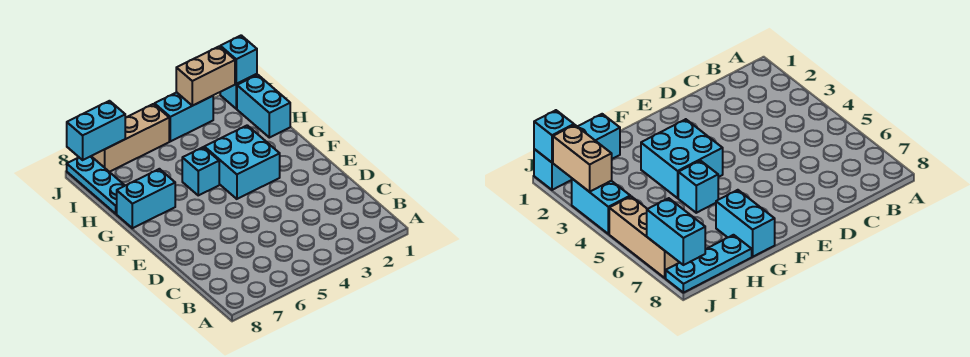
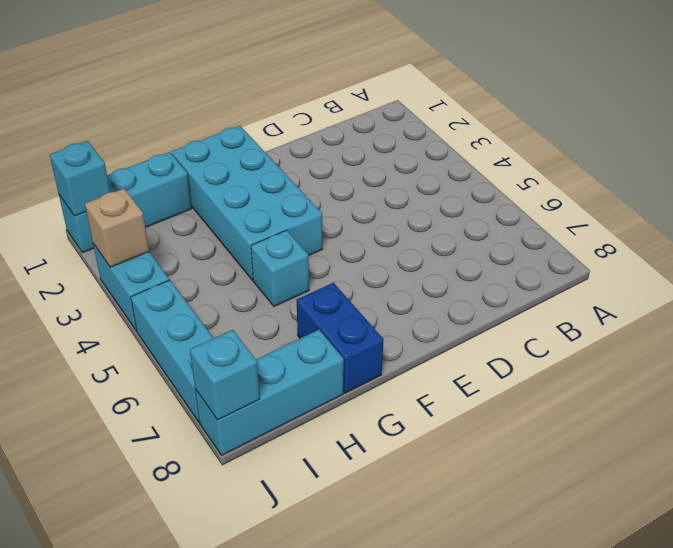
cyan 2x2 brick [204,125,280,199] -> cyan 2x4 brick [172,126,322,280]
cyan 1x2 brick [117,169,175,228] -> blue 1x2 brick [297,283,384,393]
cyan 1x3 plate [67,156,125,214] -> cyan 1x3 brick [195,330,344,455]
tan 1x2 brick [176,46,235,106] -> tan 1x1 brick [85,189,149,267]
tan 1x3 brick [92,104,169,172] -> cyan 1x3 brick [131,280,214,422]
cyan 1x2 brick [67,101,125,160] -> cyan 1x1 brick [190,330,260,420]

